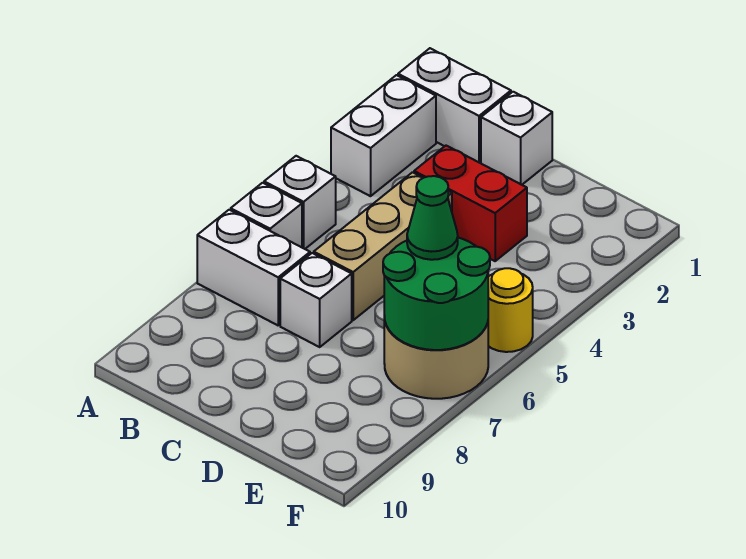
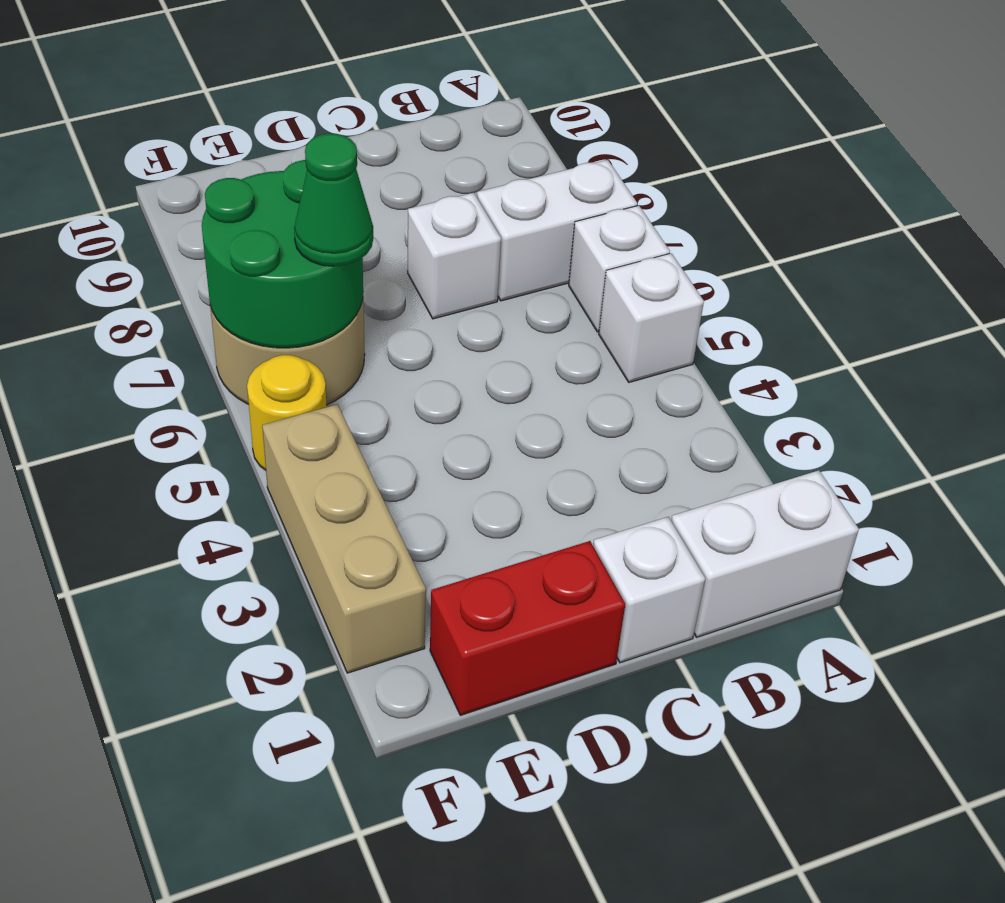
white 1x2 brick [331,75,436,196] -> none
red 1x2 brick [414,146,527,261] -> red 1x2 brick moved to [430,541,625,715]
tan 1x3 brick [314,172,452,320] -> tan 1x3 brick moved to [262,404,426,673]

